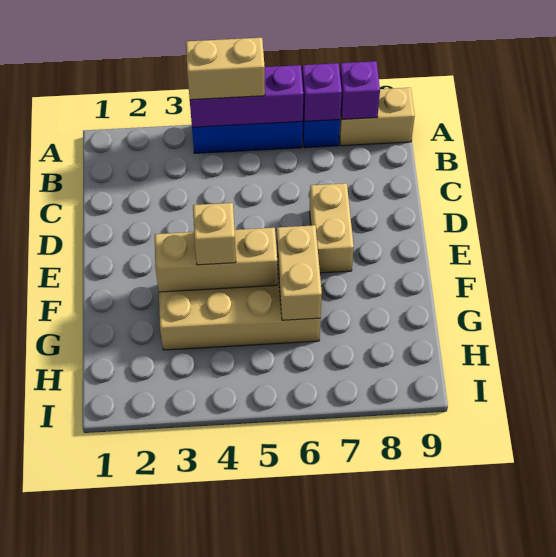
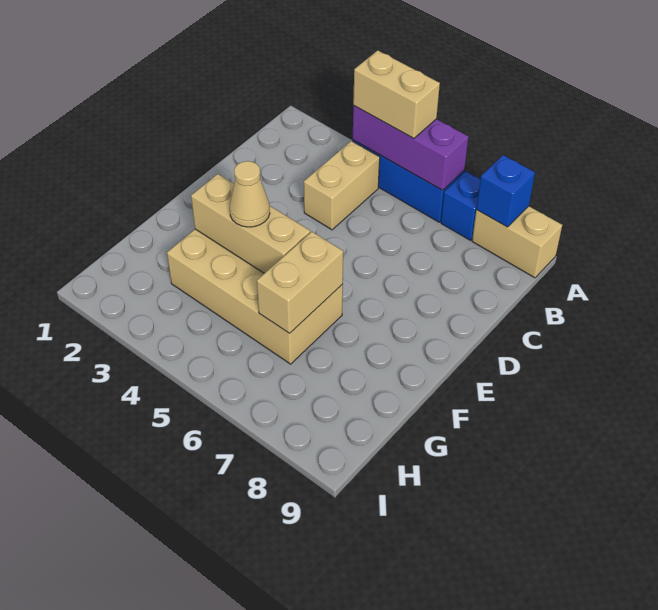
purple 1x1 brick [302,63,342,121] -> none
purple 1x1 brick [340,61,380,119] -> blue 1x1 brick [476,155,535,227]
tan 1x2 brick [310,183,354,273] -> tan 1x2 brick moved to [304,141,380,230]
tan 1x1 brick [193,203,236,265] -> tan 1x1 cone [230,161,270,227]

